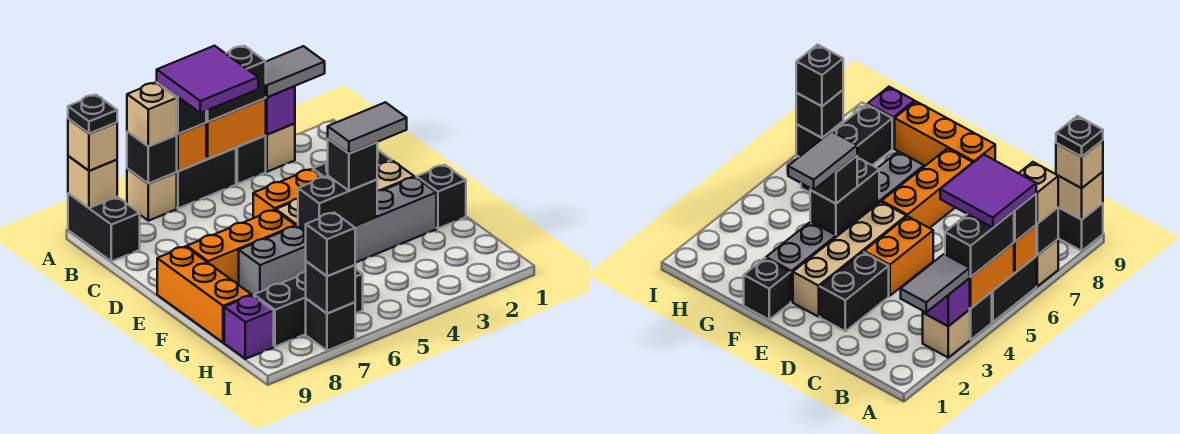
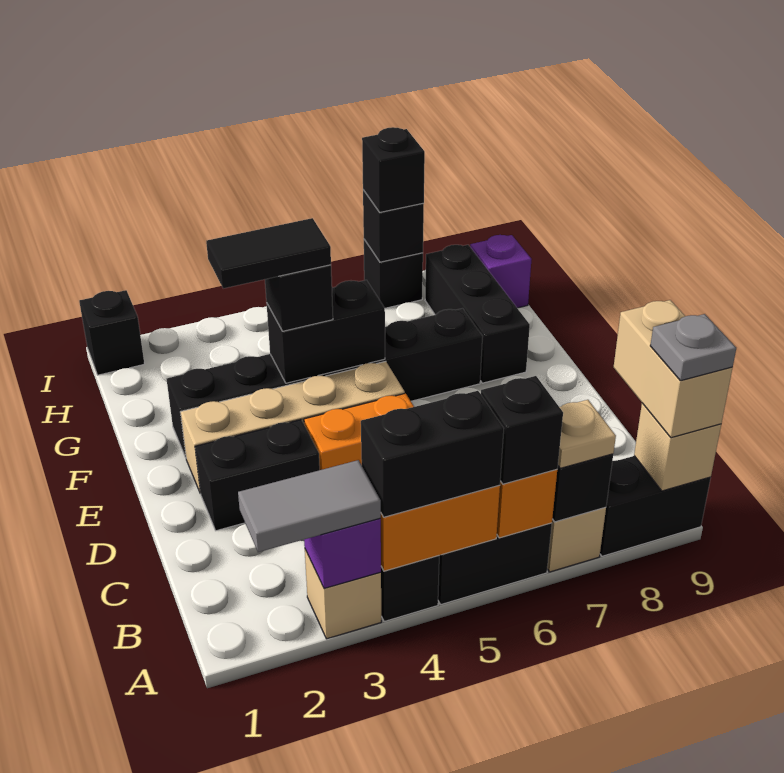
purple 2x2 tile [157,46,258,113] -> none
tan 1x1 brick [127,83,177,146] -> tan 1x1 plate [558,400,616,468]
black 1x2 brick [68,193,140,261] -> black 1x2 brick turned to [600,456,711,556]
tan 1x1 brick [68,119,117,171] -> tan 1x2 brick [614,300,732,438]
black 1x1 plate [68,95,117,134] -> grey 1x1 plate [650,314,736,381]
orange 1x3 brick [187,210,296,285] -> none
orange 1x3 brick [157,246,251,343] -> none
black 1x1 brick [417,165,466,228] -> black 1x1 brick moved to [79,290,144,375]
grey 1x6 brick [239,177,436,296] -> black 1x6 brick [167,308,483,457]
grey 1x2 tile [328,102,407,154] -> black 1x2 tile [206,218,331,289]
black 1x3 brick [254,269,363,347] -> black 1x3 brick turned to [425,245,530,383]

